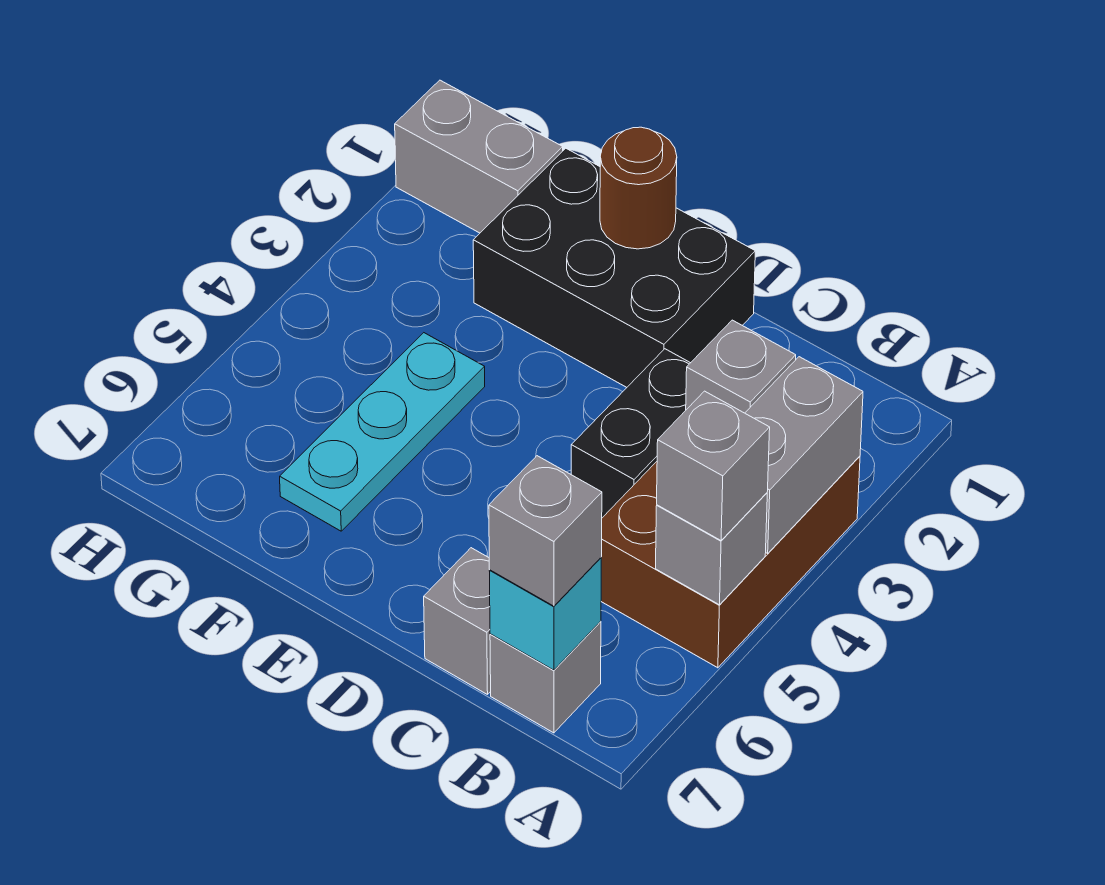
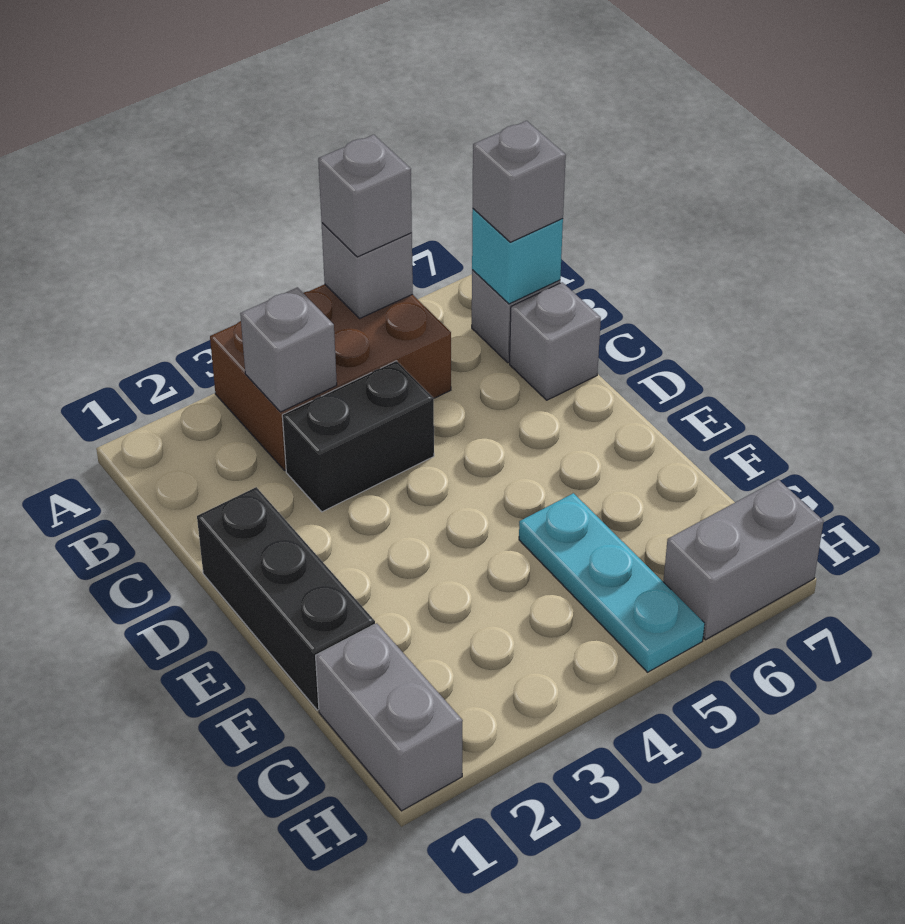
grey 1x2 brick [745,357,863,553] -> grey 1x2 brick moved to [663,480,824,640]
black 2x3 brick [473,148,755,387] -> black 1x3 brick [197,487,375,710]
brown 1x1 round brick [600,127,677,249] -> none
cyan 1x3 plate [280,333,485,531] -> cyan 1x3 plate turned to [519,493,705,672]

